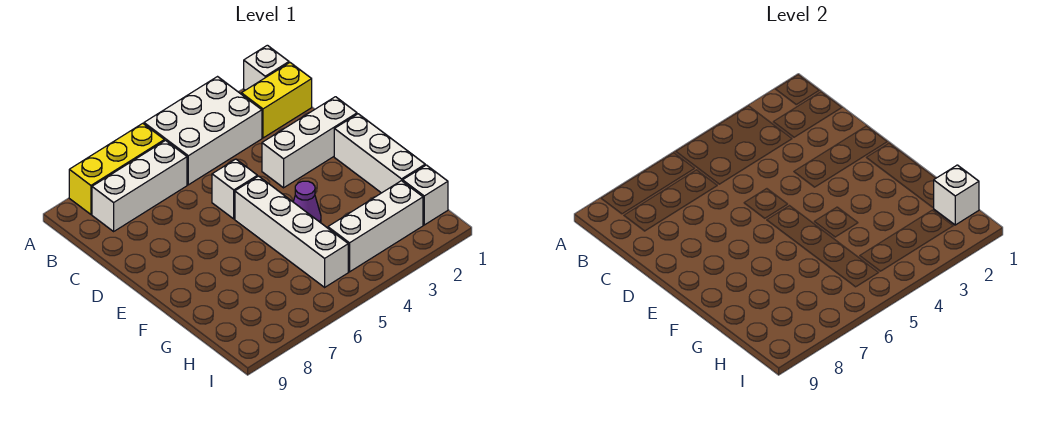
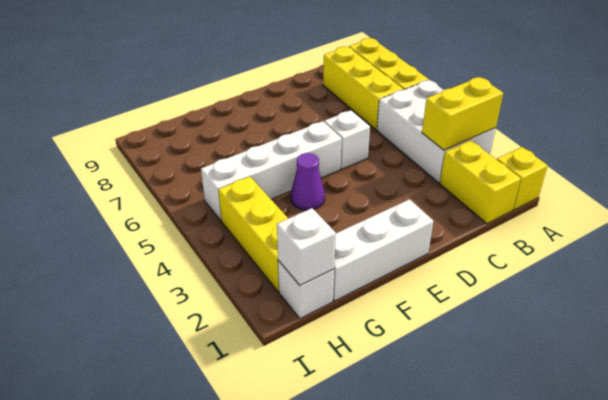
white 1x1 brick [244,45,289,90] -> yellow 1x1 brick [497,147,548,210]
none -> yellow 1x2 brick [422,77,503,150]
white 1x3 brick [92,141,187,231] -> yellow 1x3 brick [323,47,403,130]
white 1x3 brick [262,97,357,188] -> none
white 1x3 brick [328,181,423,272] -> yellow 1x3 brick [218,177,288,292]

